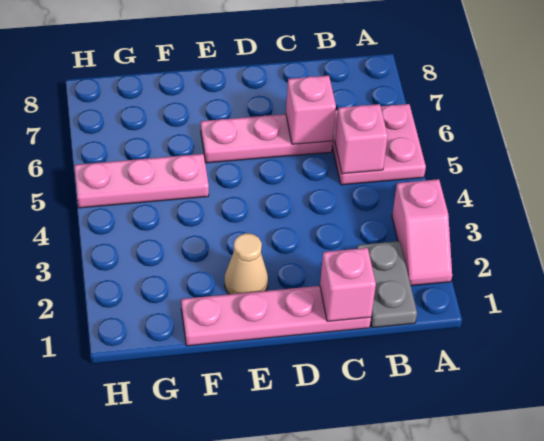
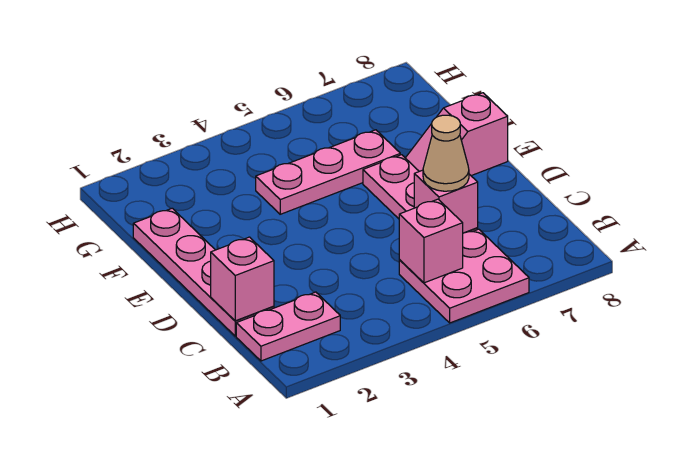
pink 1x2 slope [392,179,452,286] -> pink 1x2 slope moved to [406,93,508,176]
grey 1x2 plate [357,241,417,328] -> pink 1x2 plate [236,292,340,361]
tan 1x1 cone [224,233,268,294] -> tan 1x1 cone moved to [423,115,469,191]
pink 1x3 plate [74,154,209,208] -> pink 1x3 plate turned to [256,130,400,214]

